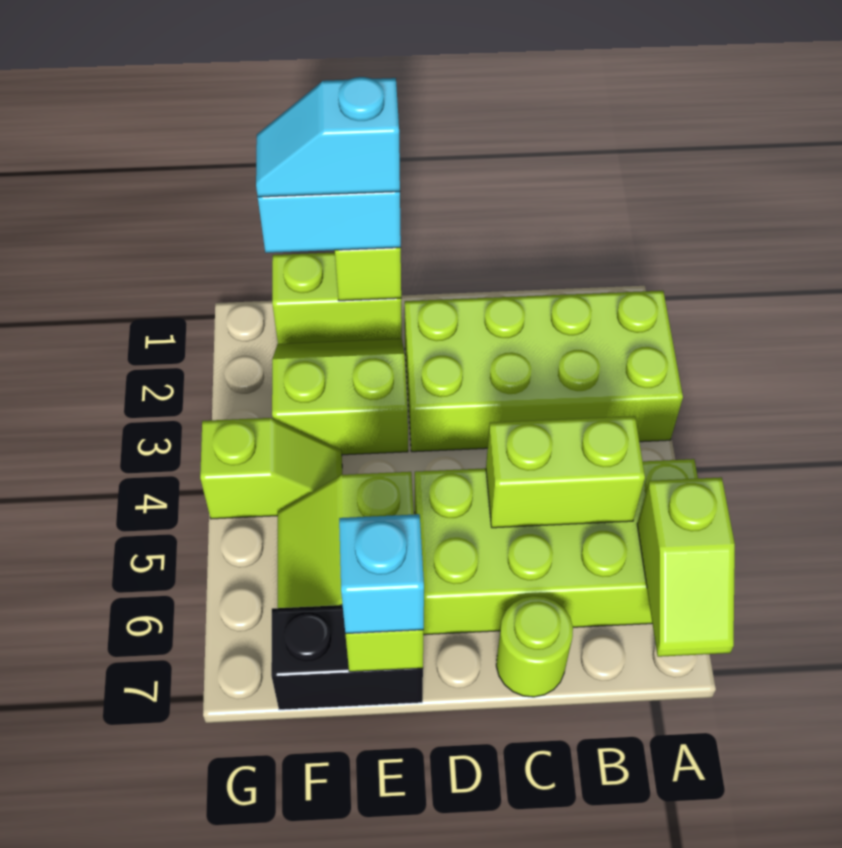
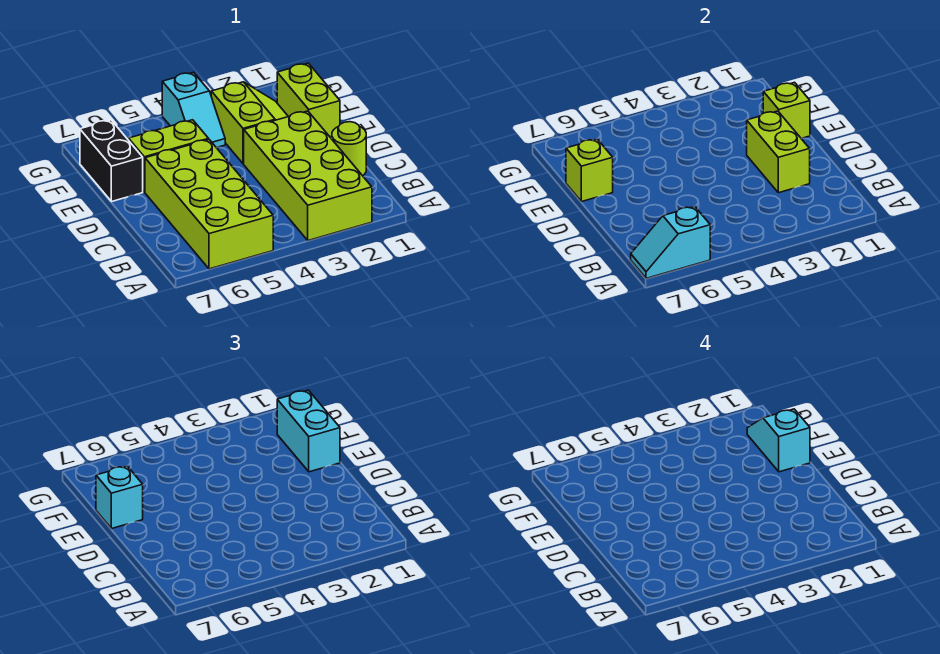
lime 1x2 slope [637,477,735,657] -> cyan 1x2 slope [631,206,710,278]
lime 1x2 brick [486,416,645,528] -> lime 1x2 brick moved to [747,111,810,193]
lime 1x1 round brick [496,596,573,697] -> lime 1x1 round brick moved to [332,122,366,176]
lime 1x2 slope [200,418,342,519] -> cyan 1x2 slope [162,72,225,148]

